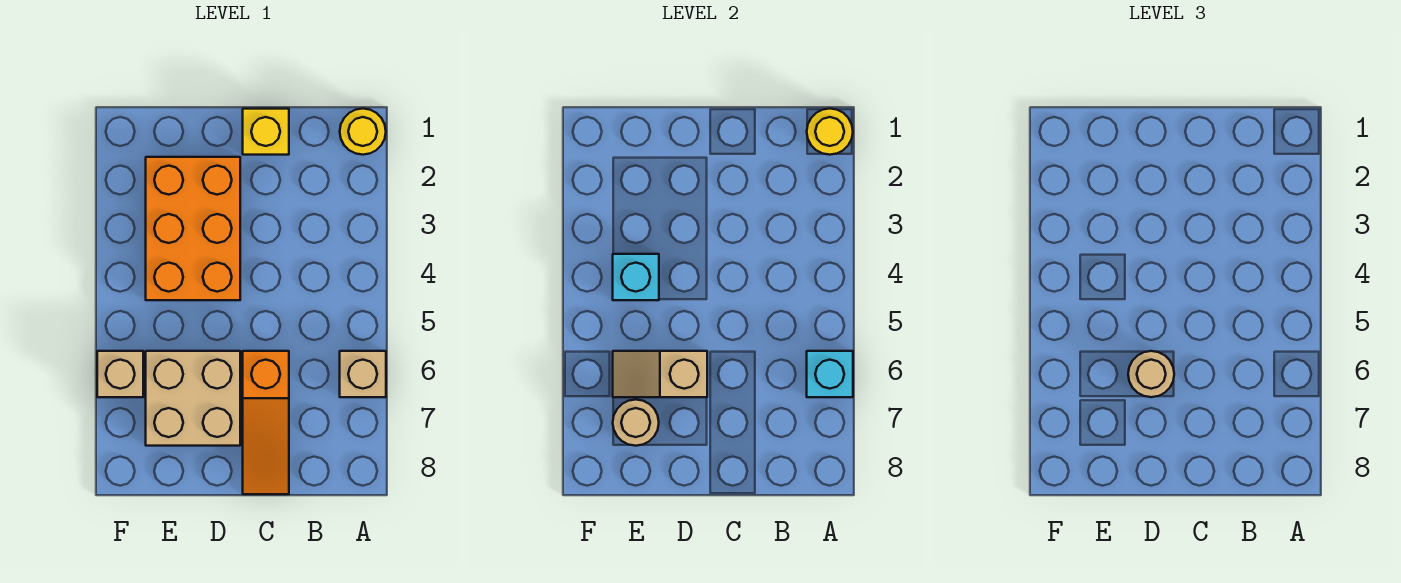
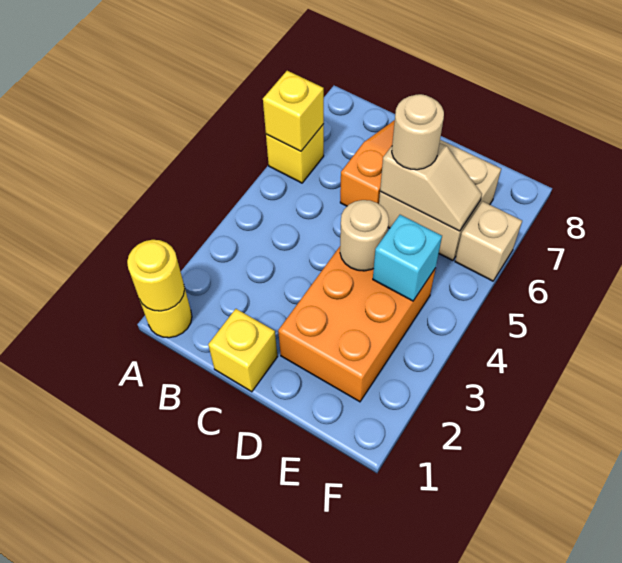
tan 1x1 brick [340,351,386,397] -> yellow 1x1 brick [266,124,324,183]
cyan 1x1 brick [807,351,853,397] -> yellow 1x1 brick [263,71,324,151]
tan 1x1 round brick [613,400,659,446] -> tan 1x1 round brick moved to [340,200,389,271]

